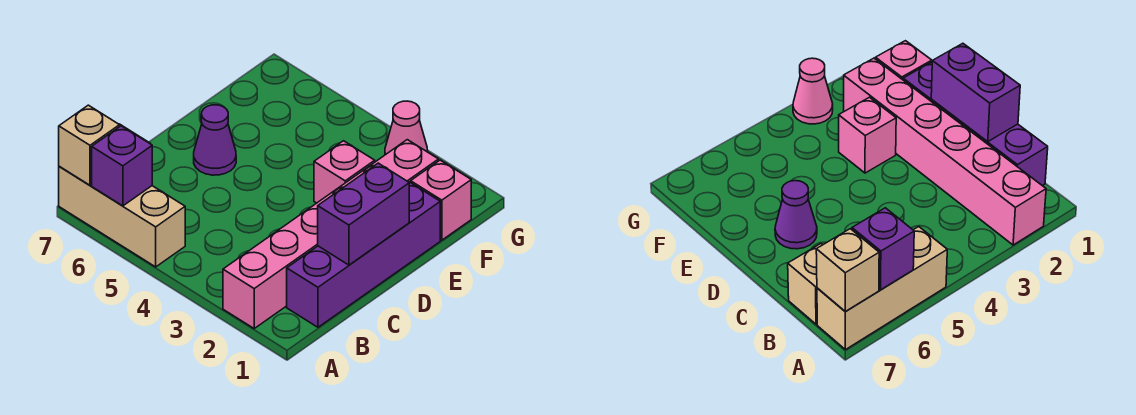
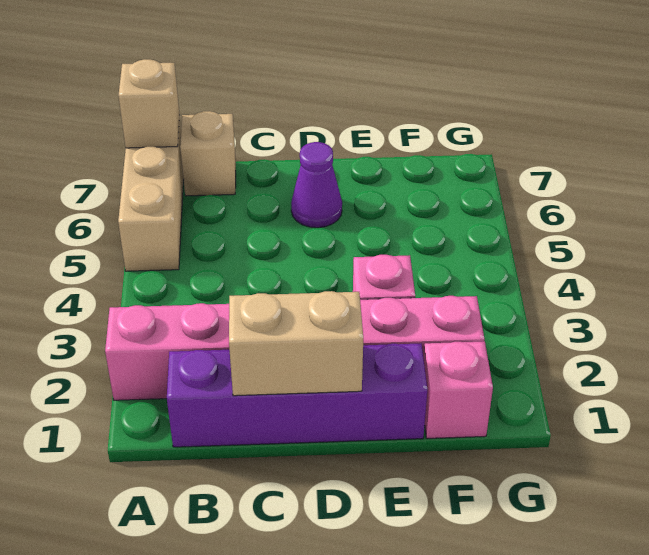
purple 1x1 brick [92,126,152,206] -> none
purple 1x2 brick [318,163,409,265] -> tan 1x2 brick [229,291,363,396]
pink 1x1 cone [385,101,428,155] -> none

